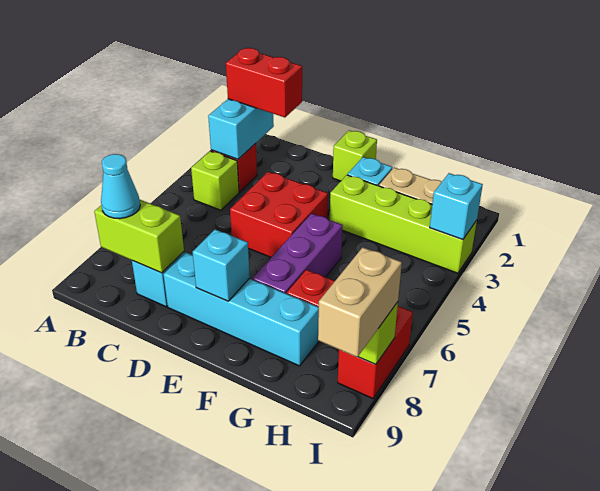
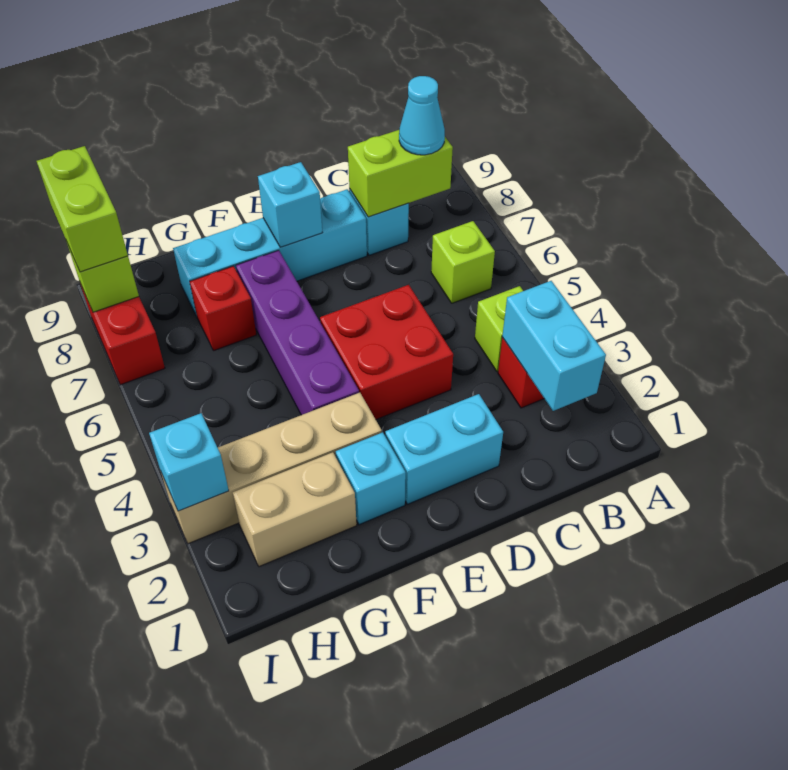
red 1x2 brick [226,48,302,117] -> none
none -> cyan 1x2 brick [385,394,503,504]
lime 1x1 brick [333,130,377,181] -> lime 1x1 brick moved to [431,221,495,303]
lime 1x4 brick [330,175,477,273] -> tan 1x4 brick [161,393,382,544]
purple 1x3 brick [252,214,343,294] -> purple 1x4 brick [236,250,359,415]
tan 1x2 brick [318,247,402,357] -> lime 1x2 brick [37,146,128,272]

